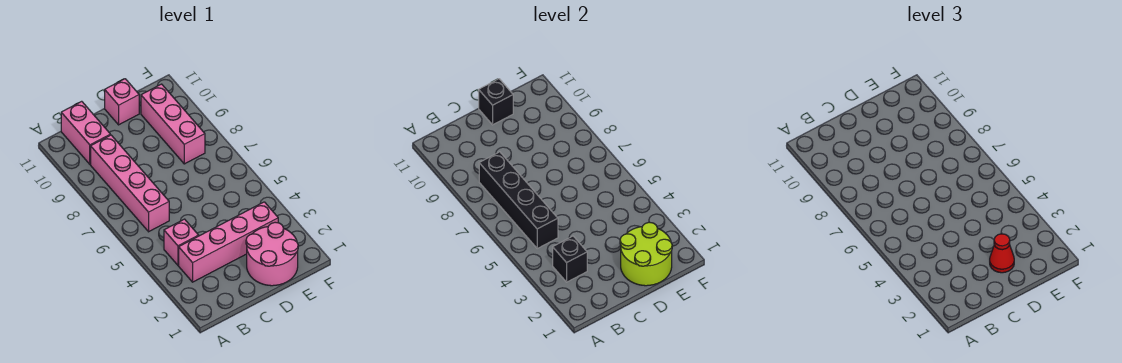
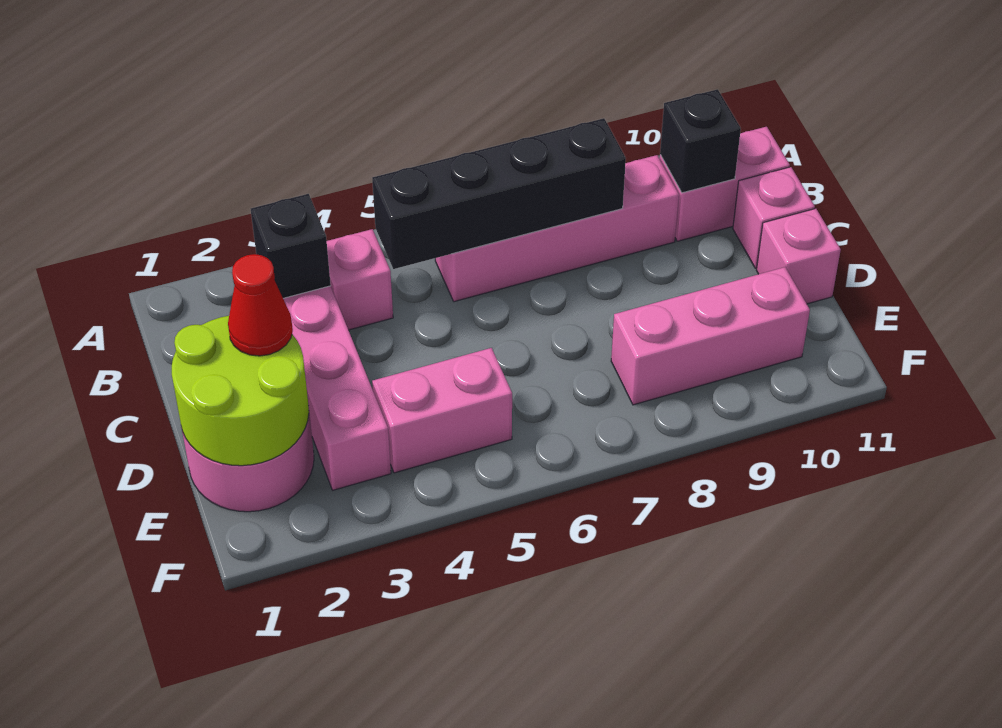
none -> pink 1x1 brick [733,167,815,268]
black 1x1 brick [479,79,513,125] -> black 1x1 brick moved to [660,89,741,193]
none -> pink 1x2 brick [372,348,512,473]

